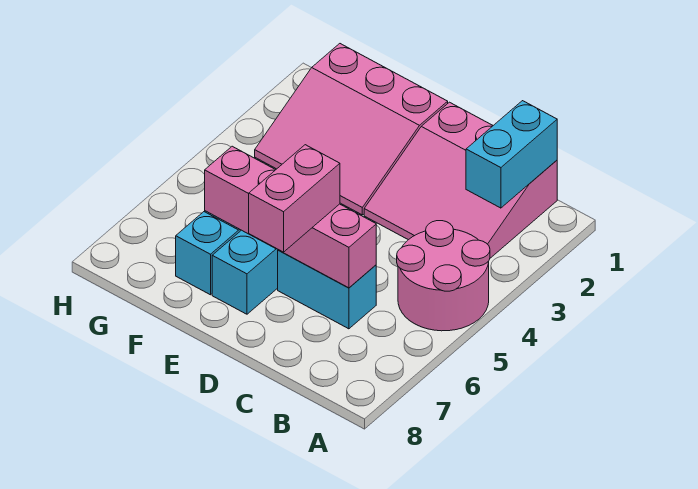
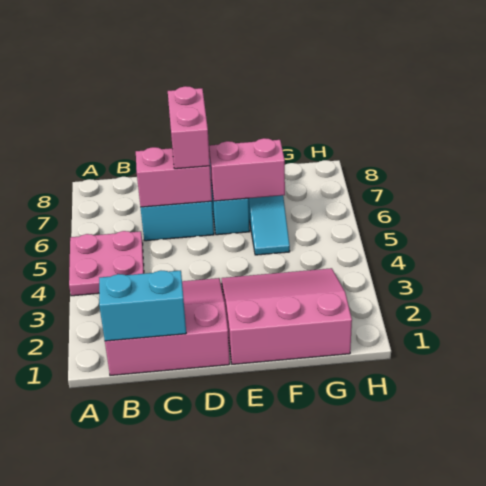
pink 2x2 round brick [397,221,490,331] -> pink 2x2 plate [69,231,144,296]
cyan 1x2 brick [466,101,557,208] -> cyan 1x2 brick turned to [99,271,186,341]

